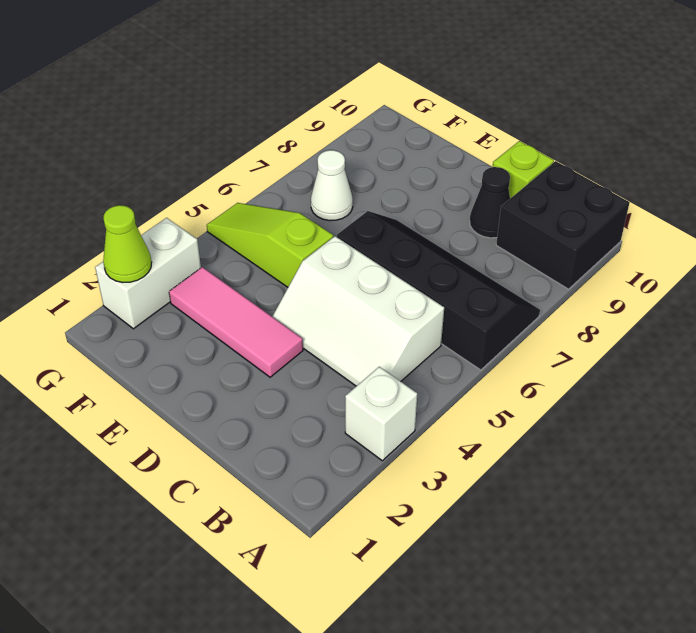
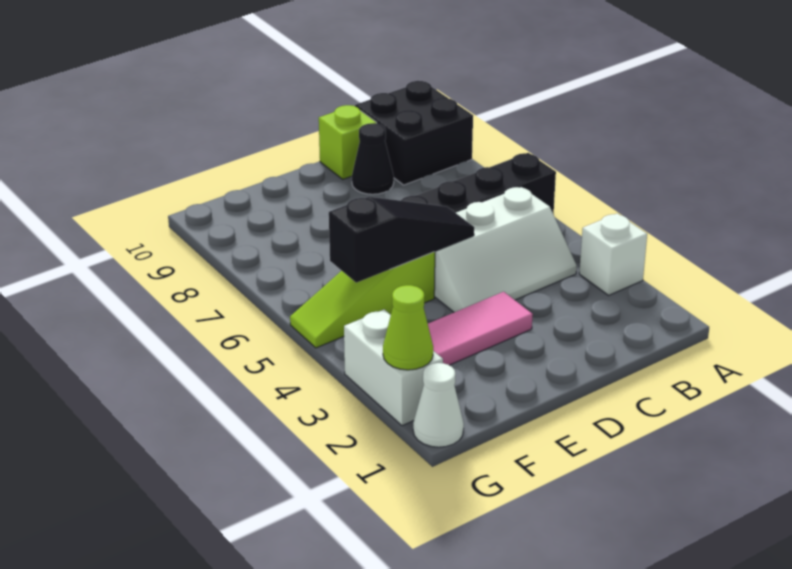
none -> black 1x3 slope [329,197,474,283]
white 1x1 cone [311,150,353,221] -> white 1x1 cone moved to [413,363,464,447]

